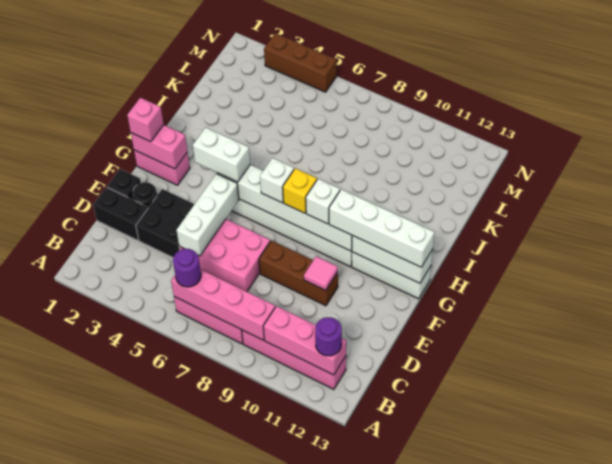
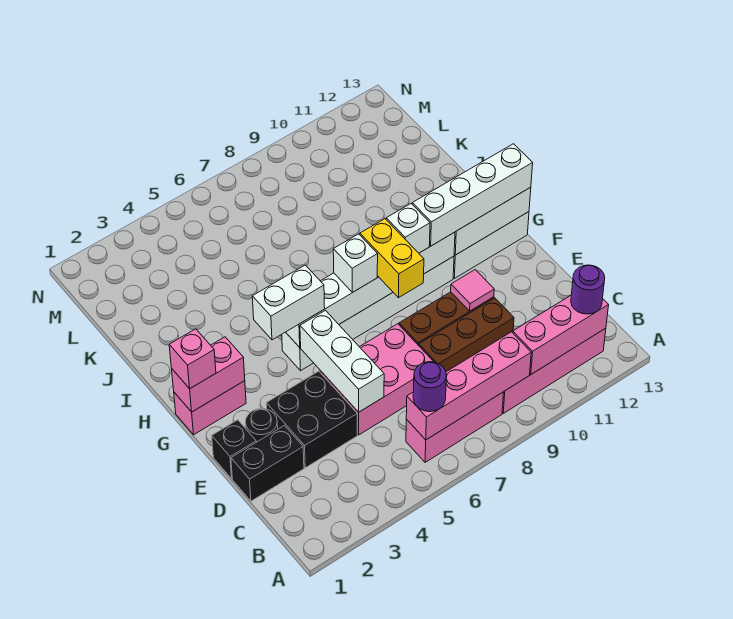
yellow 1x1 brick [283,168,317,213] -> yellow 1x2 brick [360,219,424,298]
brown 1x3 brick [264,33,337,92] -> brown 1x3 brick moved to [419,298,514,372]

